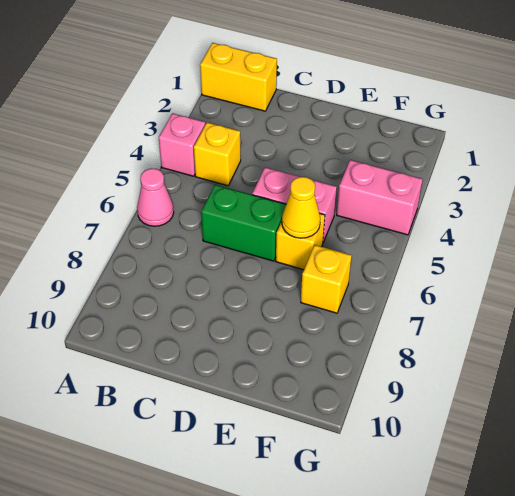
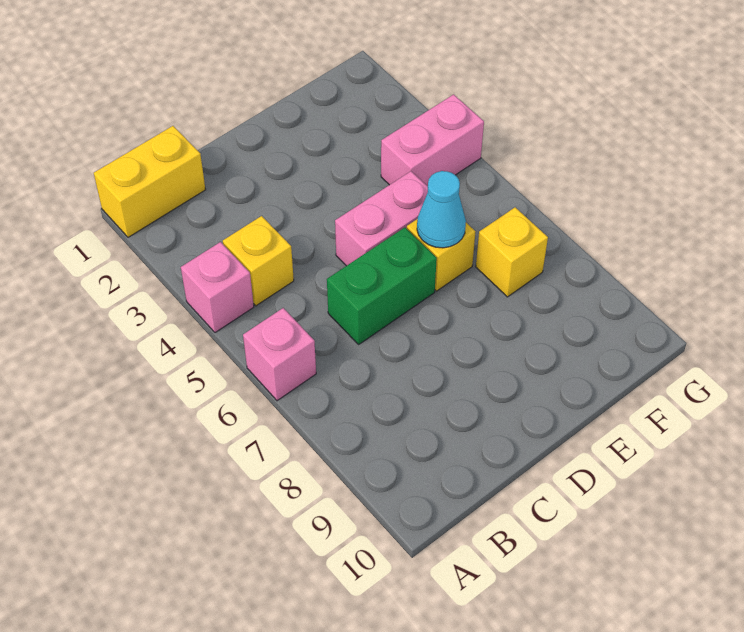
pink 1x1 cone [137,168,174,226] -> pink 1x1 brick [243,308,316,401]
yellow 1x1 cone [282,177,320,238] -> cyan 1x1 cone [417,171,466,248]

